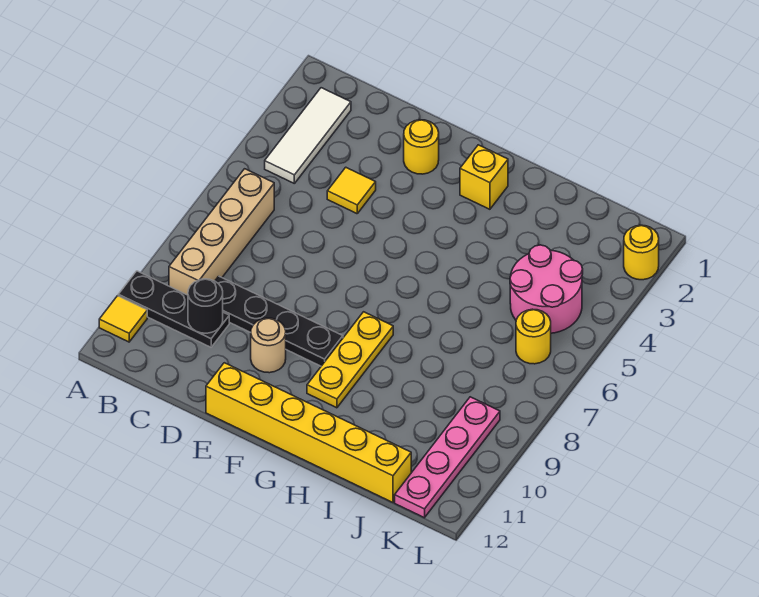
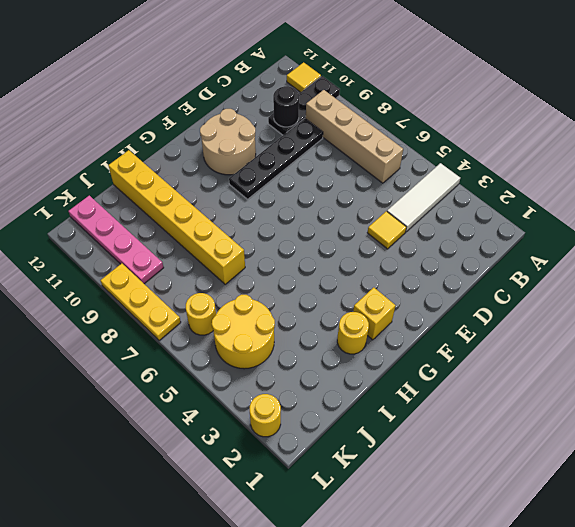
white 1x3 tile [265,88,351,183] -> white 1x3 tile turned to [387,163,460,232]
yellow 1x1 round brick [404,120,439,174] -> yellow 1x1 round brick moved to [337,312,369,354]
tan 1x1 round brick [251,318,286,373] -> tan 2x2 round brick [200,109,256,175]
yellow 1x6 brick [206,363,411,502] -> yellow 1x6 brick turned to [108,150,245,284]
yellow 1x3 plate [307,312,393,408] -> yellow 1x3 plate moved to [101,263,181,341]
pink 2x2 round brick [510,245,583,333] -> yellow 2x2 round brick [212,295,275,369]

